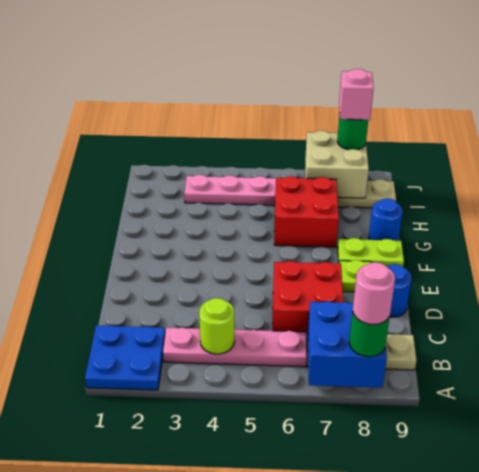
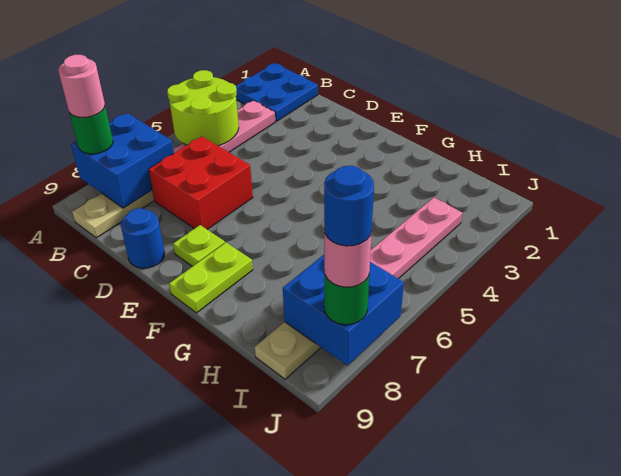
lime 1x1 round brick [199,298,235,354] -> lime 2x2 round brick [167,70,239,146]
red 2x2 brick [274,176,339,247] -> none
blue 1x1 round brick [369,198,403,241] -> blue 1x1 round brick moved to [324,166,374,246]
tan 2x2 brick [305,131,369,198] -> blue 2x2 brick [283,255,404,365]
pink 1x1 brick [339,69,374,120] -> pink 1x1 round brick [324,230,372,287]

